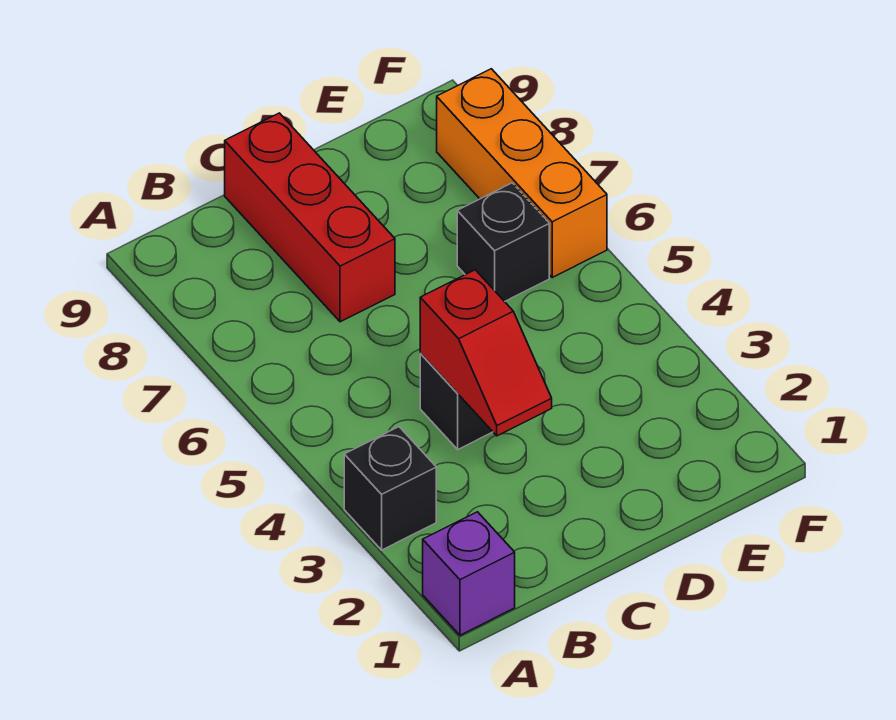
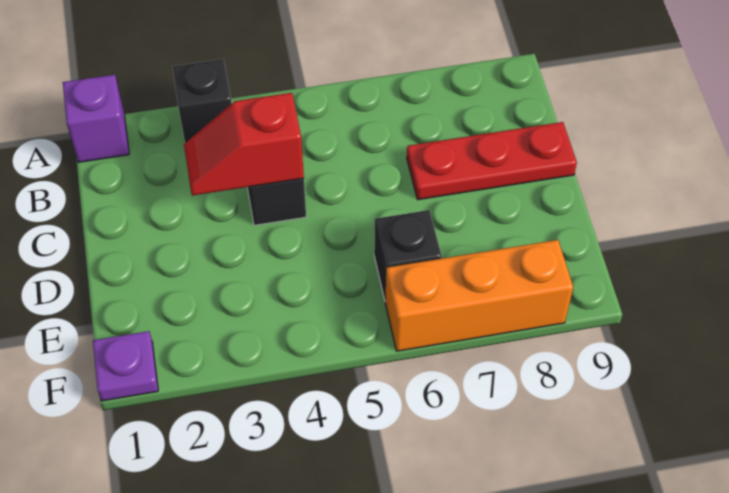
red 1x3 brick [225,113,395,322] -> red 1x3 plate [407,122,577,200]
none -> purple 1x1 plate [93,331,158,401]

